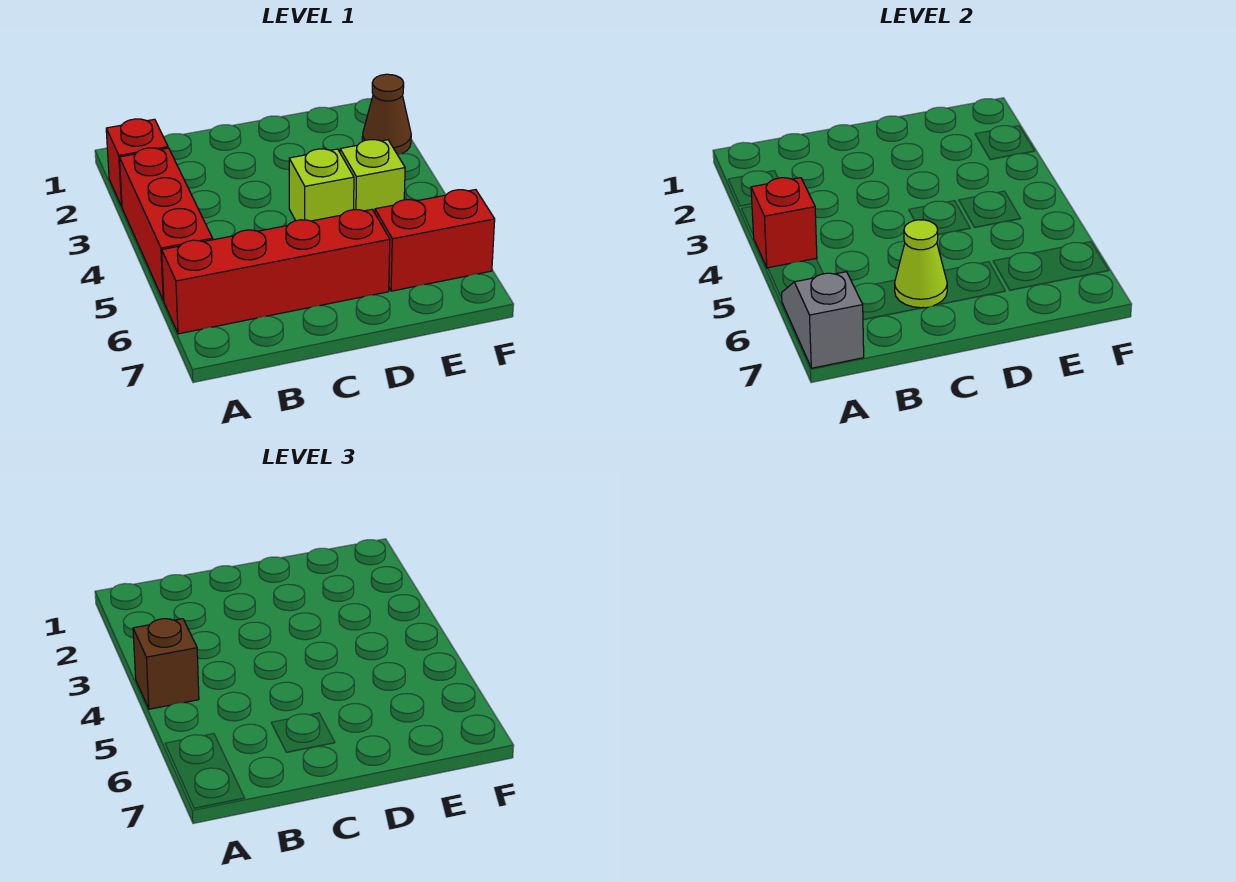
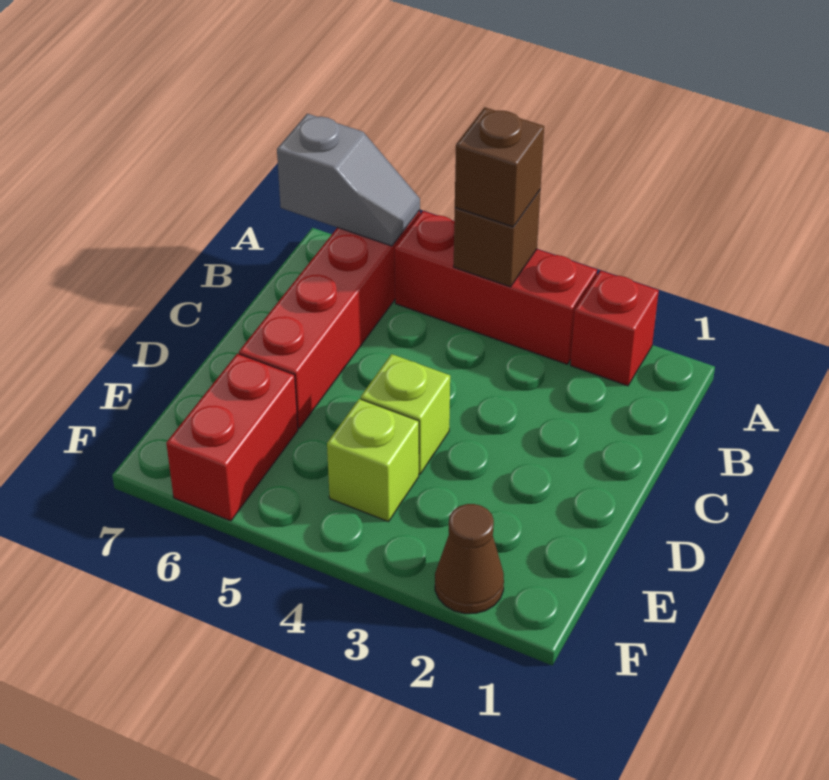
red 1x1 brick [751,178,817,268] -> brown 1x1 brick [454,190,540,287]
lime 1x1 cone [895,220,947,308] -> none

